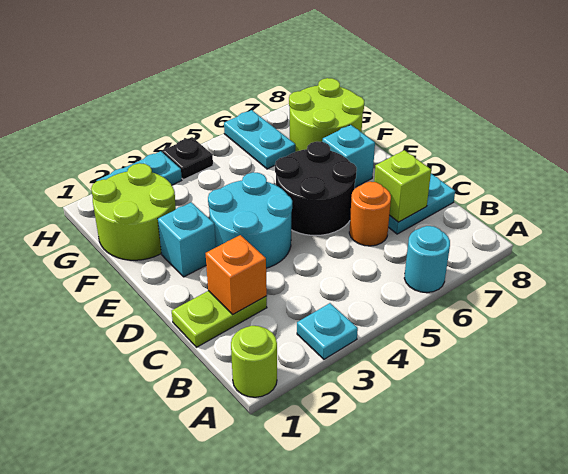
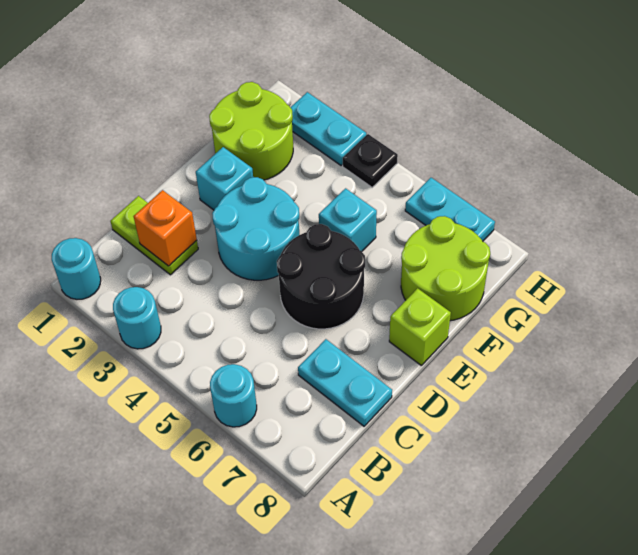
lime 1x1 round brick [231,326,277,397] -> cyan 1x1 round brick [52,238,101,299]
cyan 1x1 plate [297,303,358,359] -> cyan 1x1 round brick [113,287,161,349]
orange 1x1 round brick [349,182,391,246] -> none
lime 1x1 brick [374,150,431,222] -> lime 1x1 brick moved to [389,288,451,365]
cyan 1x1 brick [322,125,375,187] -> cyan 1x1 brick moved to [319,188,377,251]
cyan 1x2 plate [224,110,295,169] -> cyan 1x2 plate turned to [405,178,495,241]

